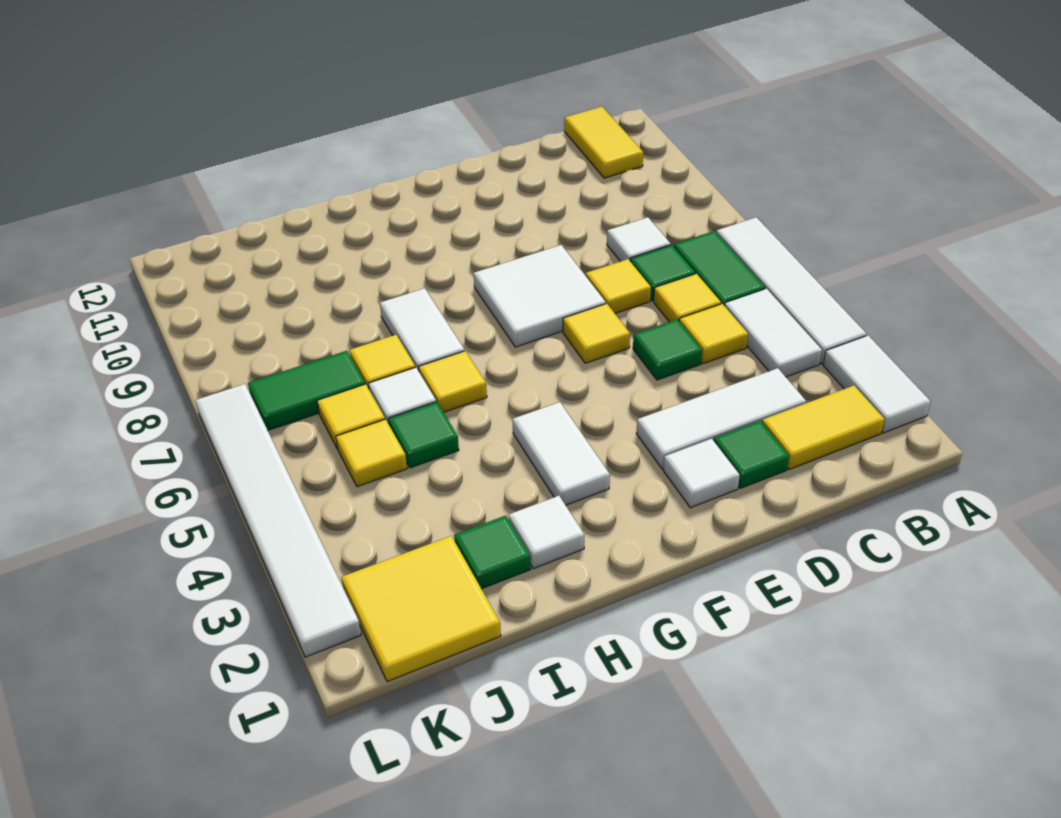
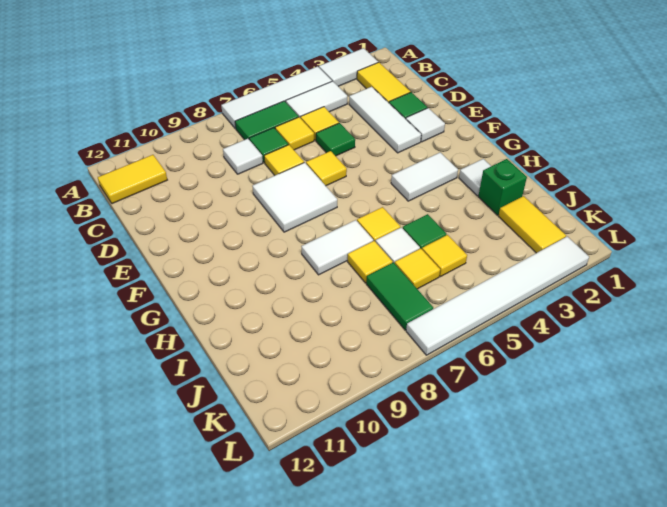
green 1x1 tile [454,516,531,589] -> green 1x1 brick [478,159,527,215]
yellow 2x2 tile [341,536,501,682] -> yellow 1x2 tile [498,196,566,253]

